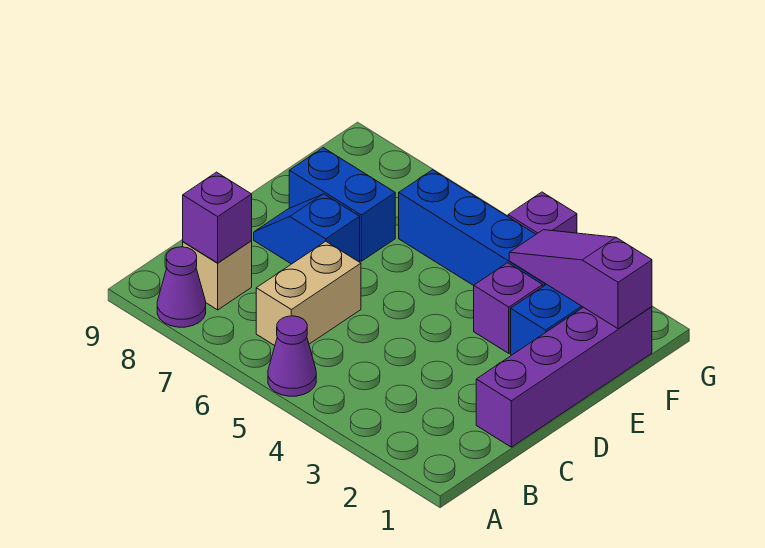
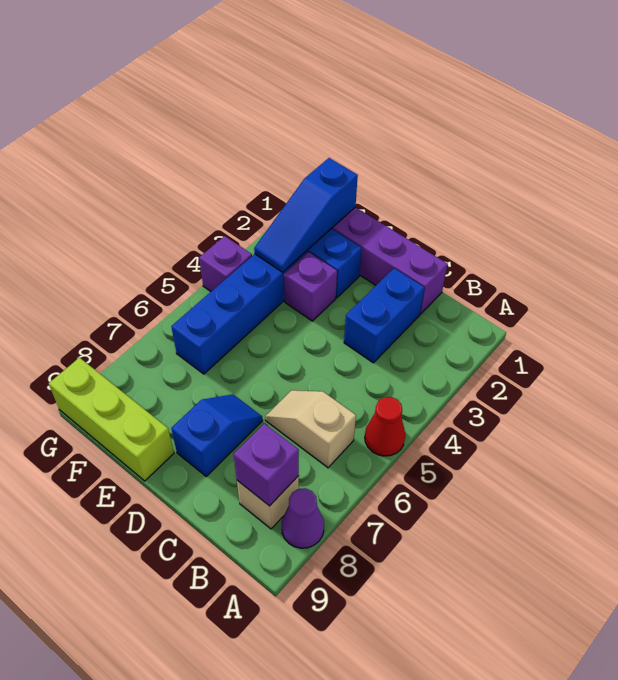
purple 1x1 cone [268,316,316,396] -> red 1x1 cone [365,397,405,456]
tan 1x2 brick [256,241,361,346] -> tan 1x2 slope [265,390,356,468]
blue 1x2 slope [254,194,360,264] -> blue 1x2 slope turned to [171,394,263,477]
blue 1x2 brick [289,148,395,261] -> blue 1x2 brick moved to [344,268,424,363]
none -> lime 1x3 brick [49,358,174,481]
purple 1x3 slope [509,230,652,329] -> blue 1x3 slope [254,158,358,272]

